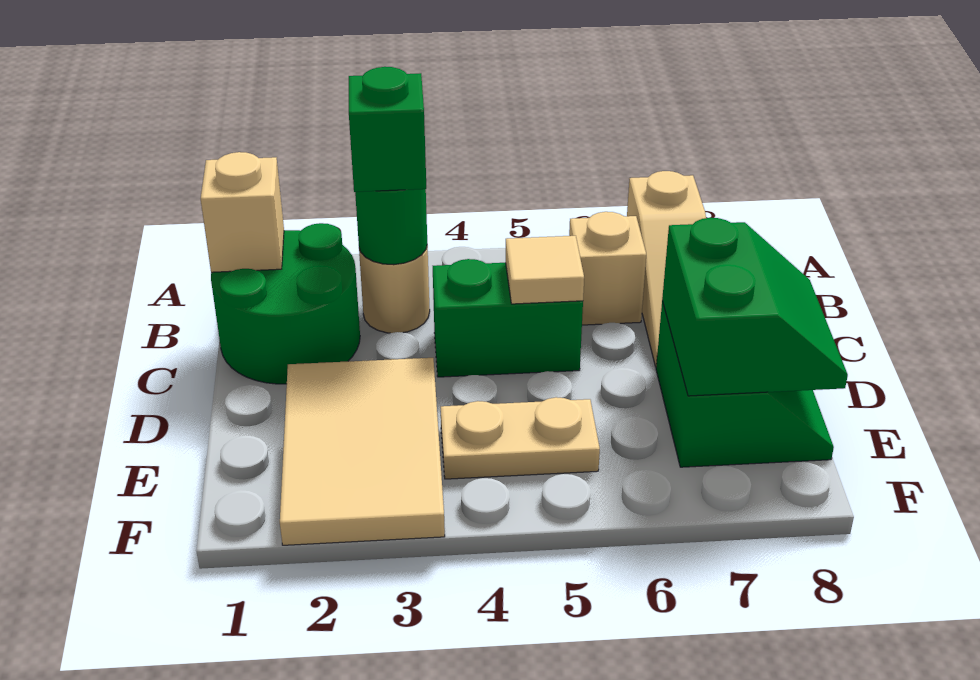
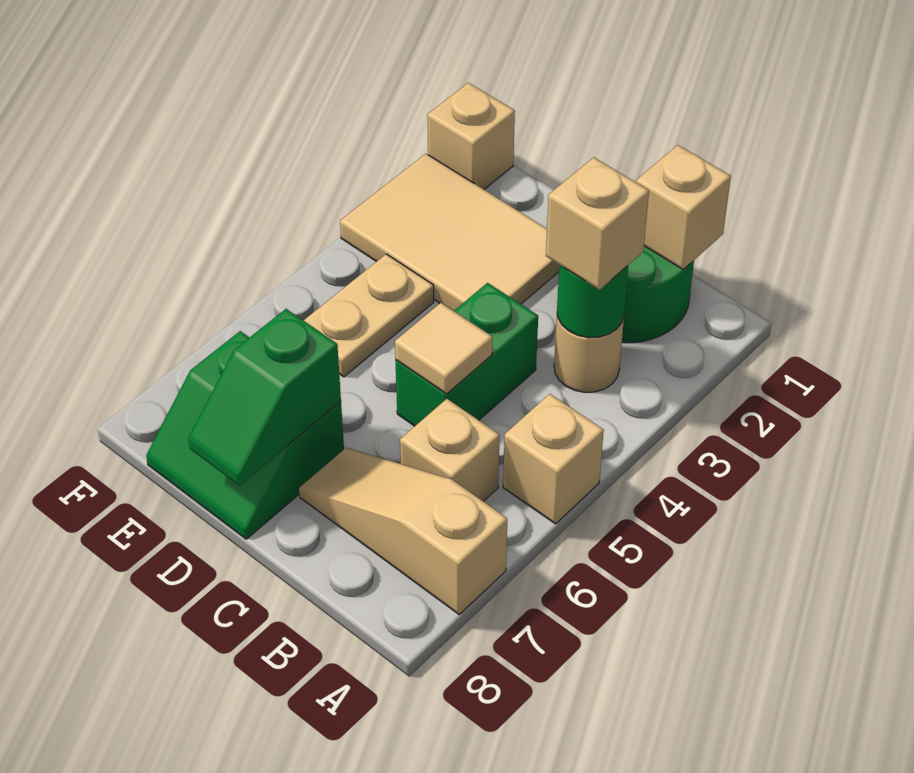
none -> tan 1x1 brick [503,394,604,524]
green 1x1 brick [349,67,426,192] -> tan 1x1 brick [546,157,649,290]
green 2x2 slope [662,218,848,396] -> green 1x2 slope [188,309,341,486]
none -> tan 1x1 brick [427,83,515,189]

